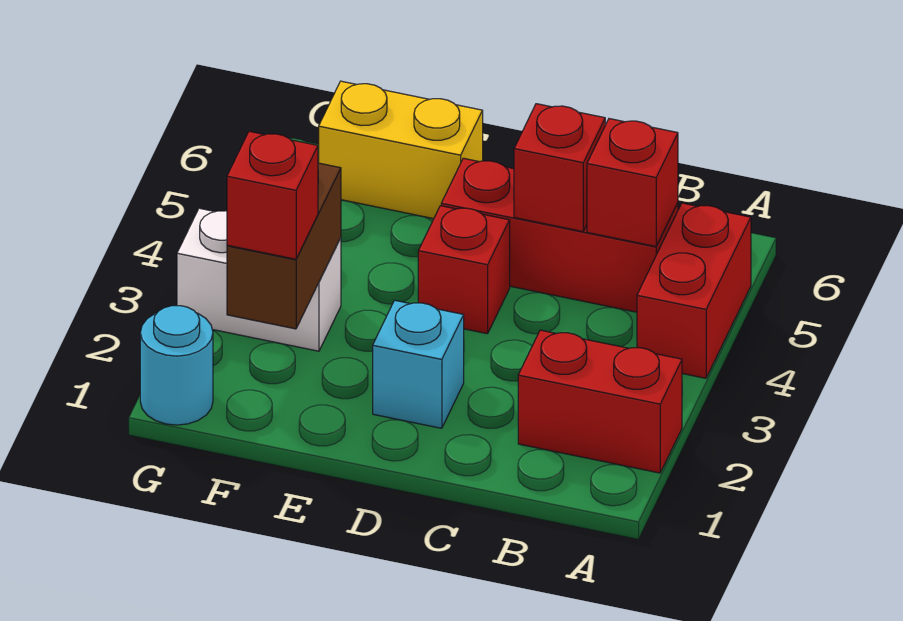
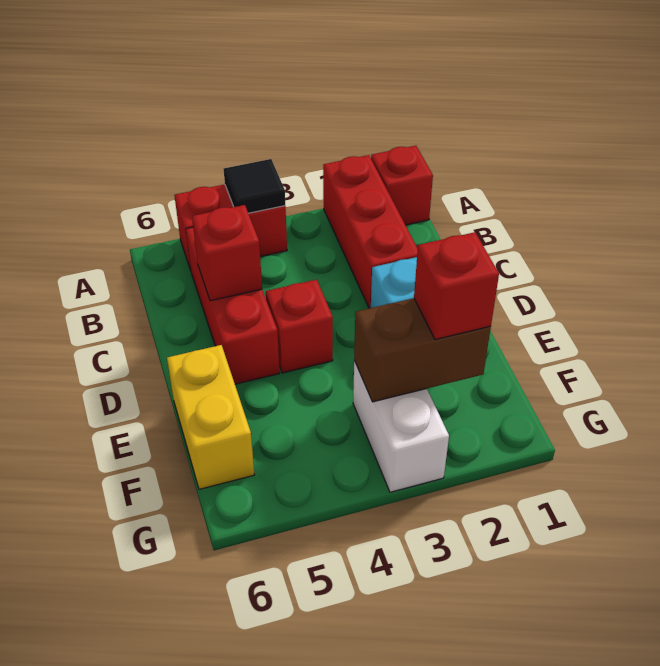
red 1x2 brick [518,330,682,473] -> red 1x3 brick [323,155,418,308]
none -> black 1x1 tile [224,159,285,213]
red 1x1 brick [587,119,678,246] -> red 1x1 brick moved to [371,146,433,225]
cyan 1x1 round brick [140,306,213,425] -> none

